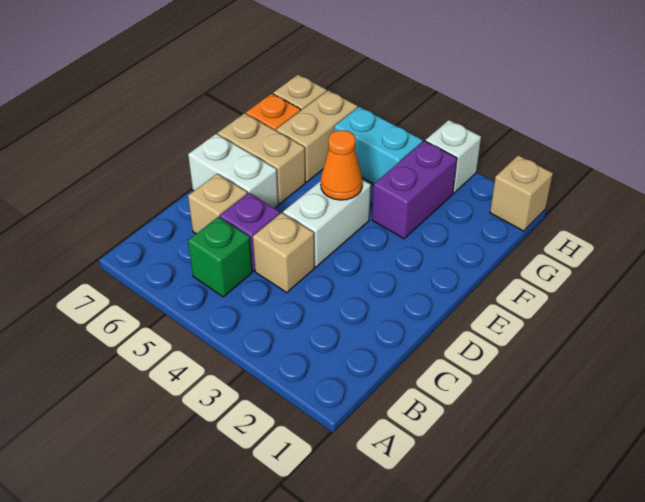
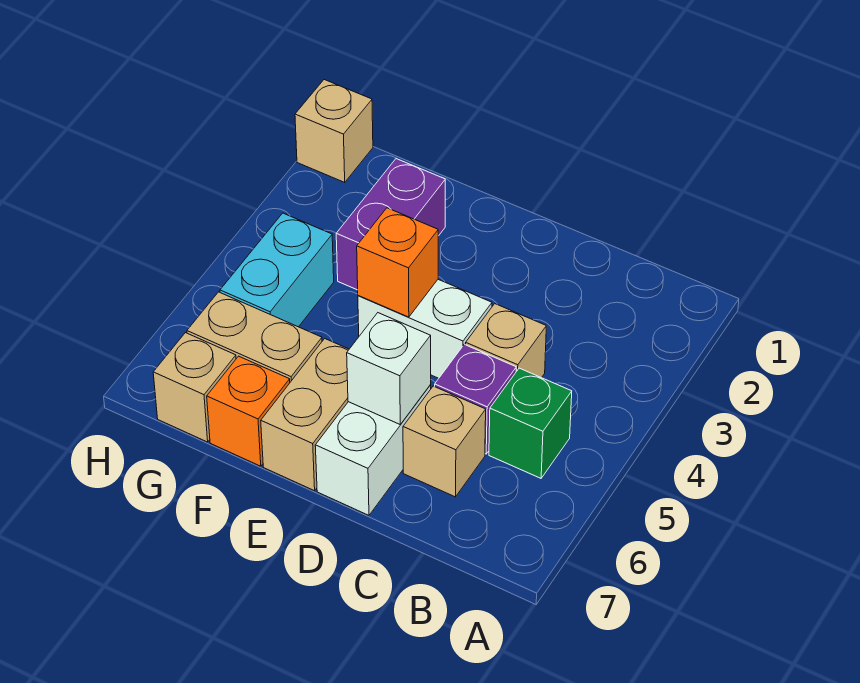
orange 1x1 cone [321,130,362,200] -> orange 1x1 brick [357,208,438,317]
purple 1x2 brick [372,141,457,239] -> purple 1x2 brick turned to [336,159,445,290]
white 1x1 brick [426,120,481,193] -> white 1x1 brick moved to [347,313,431,424]

